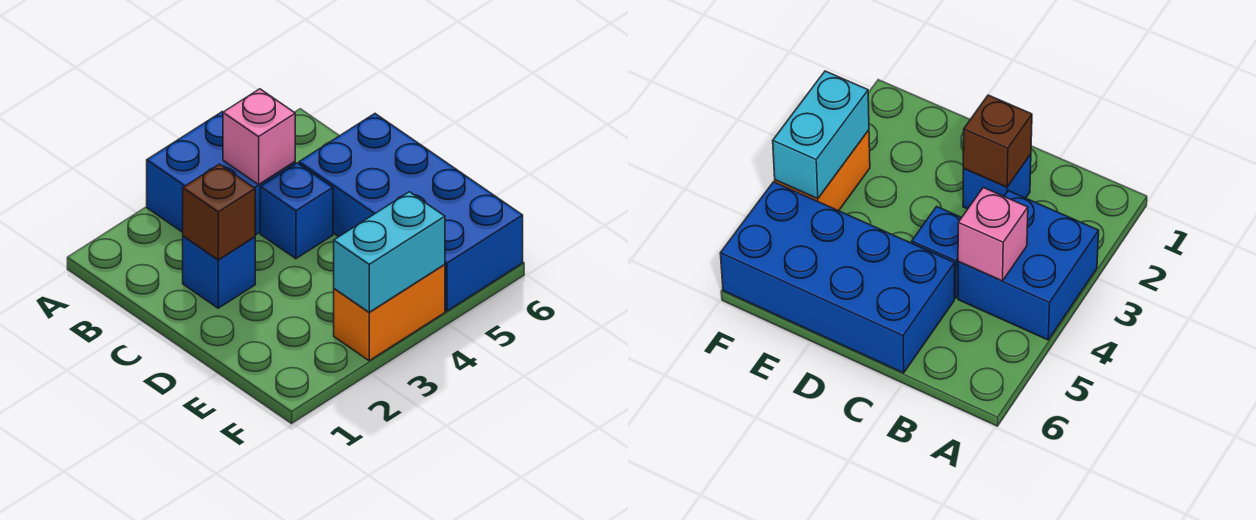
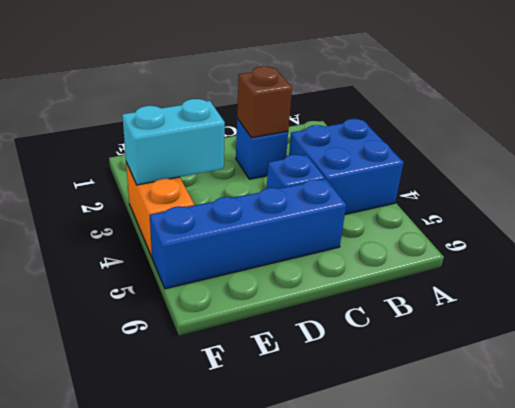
pink 1x1 brick [223,89,295,185] -> none
blue 2x4 brick [299,114,523,311] -> blue 1x4 brick [150,179,346,289]
cyan 1x2 brick [334,192,445,312] -> cyan 1x2 brick turned to [122,99,225,185]

